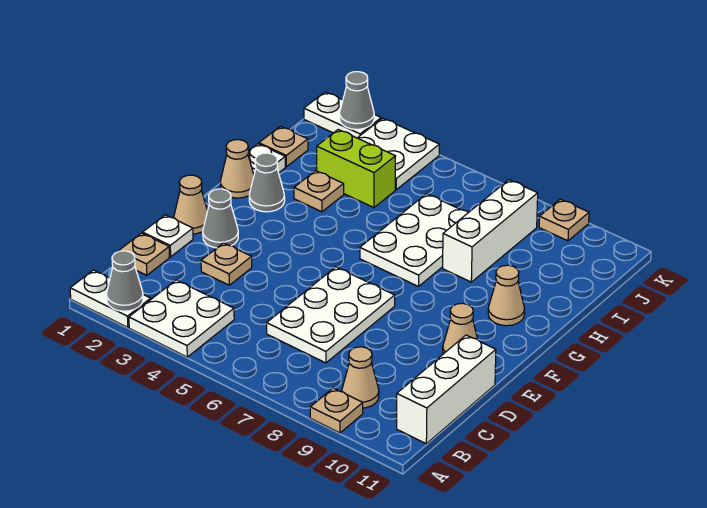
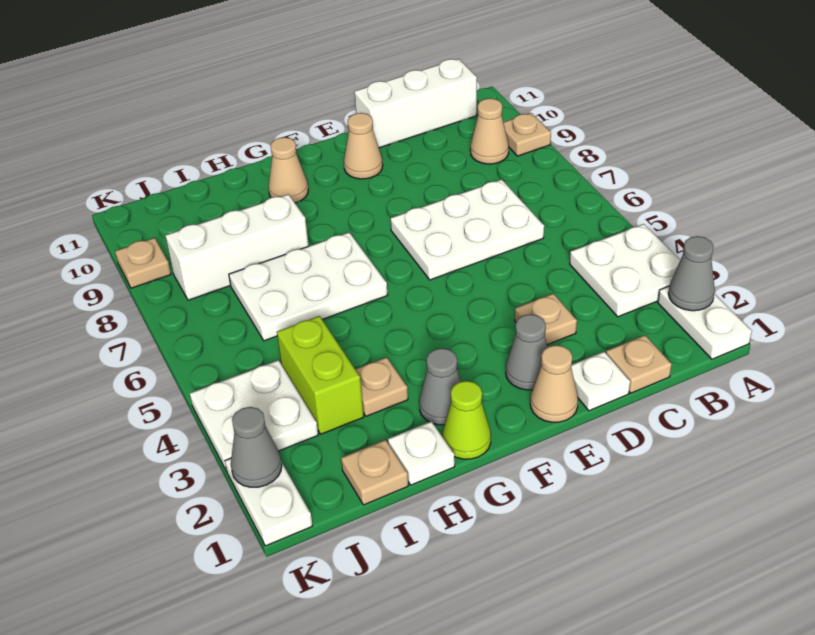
tan 1x1 cone [220,140,254,198] -> lime 1x1 cone [443,381,491,459]

